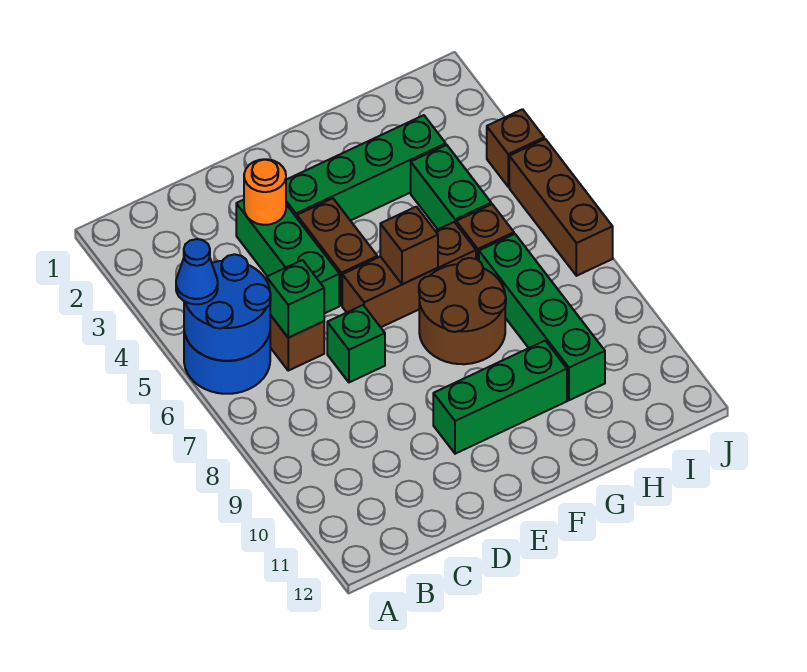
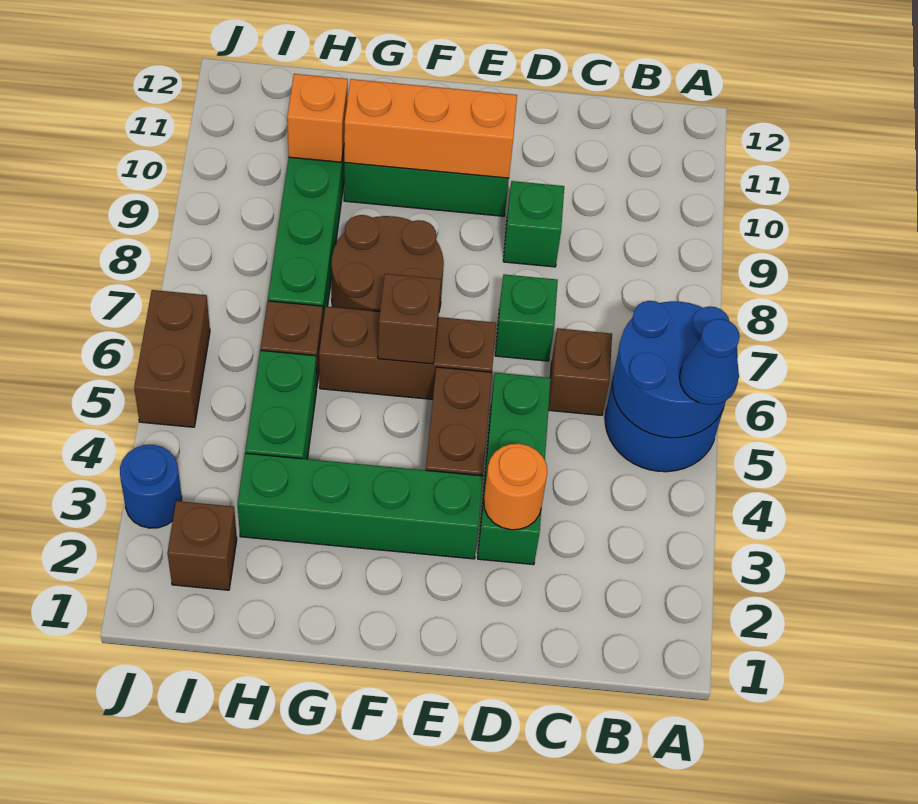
green 1x1 brick [267,260,324,338] -> green 1x1 brick moved to [503,181,564,267]
none -> orange 1x3 brick [344,79,517,178]
none -> orange 1x1 brick [287,74,348,162]
none -> blue 1x1 round brick [120,445,182,528]
brown 1x1 brick [487,109,544,187] -> brown 1x1 brick moved to [167,501,237,590]
brown 1x3 brick [509,139,613,276] -> brown 1x2 brick [134,290,210,427]

